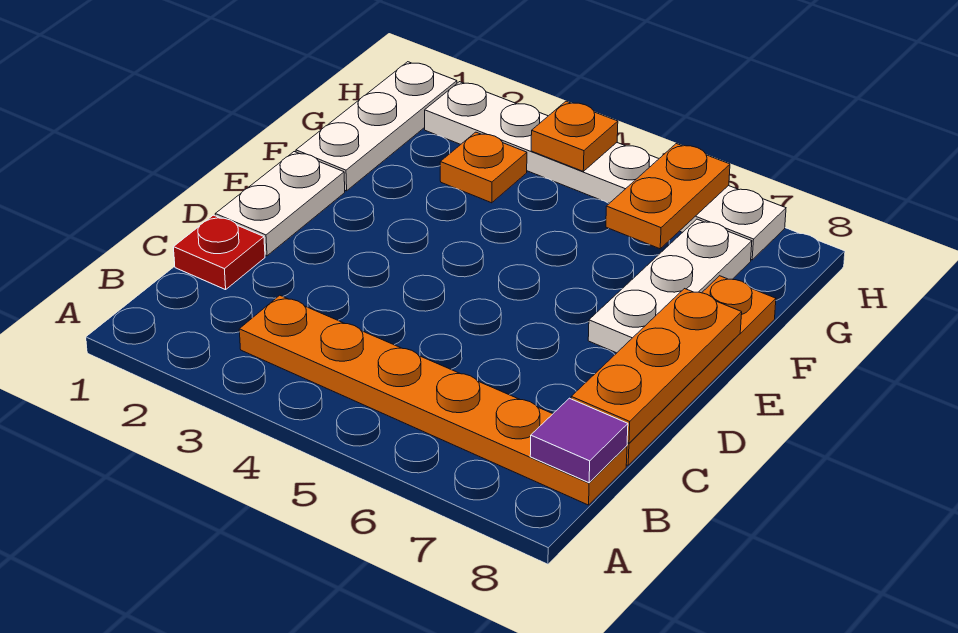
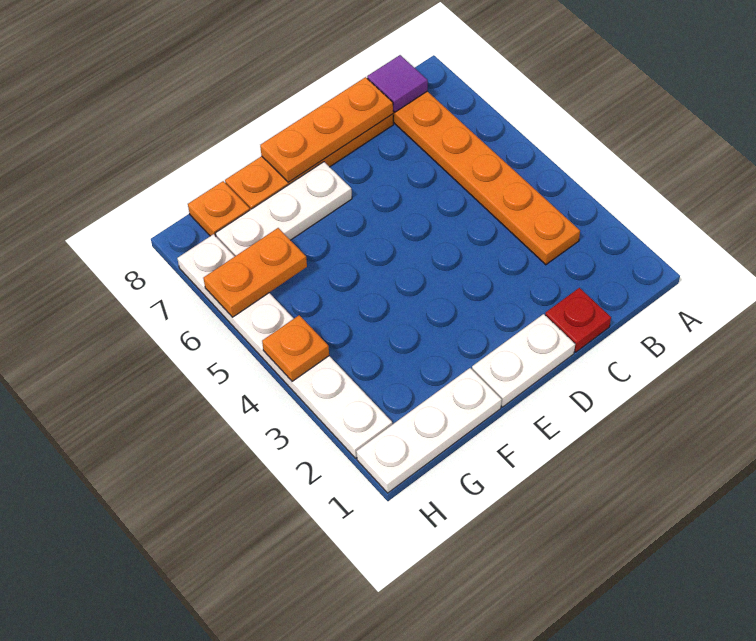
orange 1x1 plate [440,132,527,203] -> orange 1x1 plate moved to [188,181,250,236]

